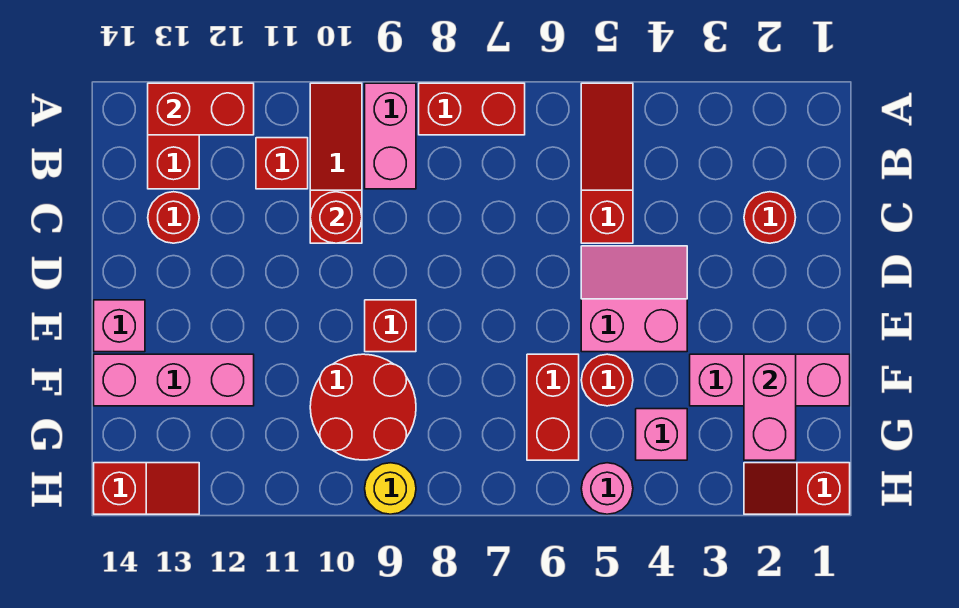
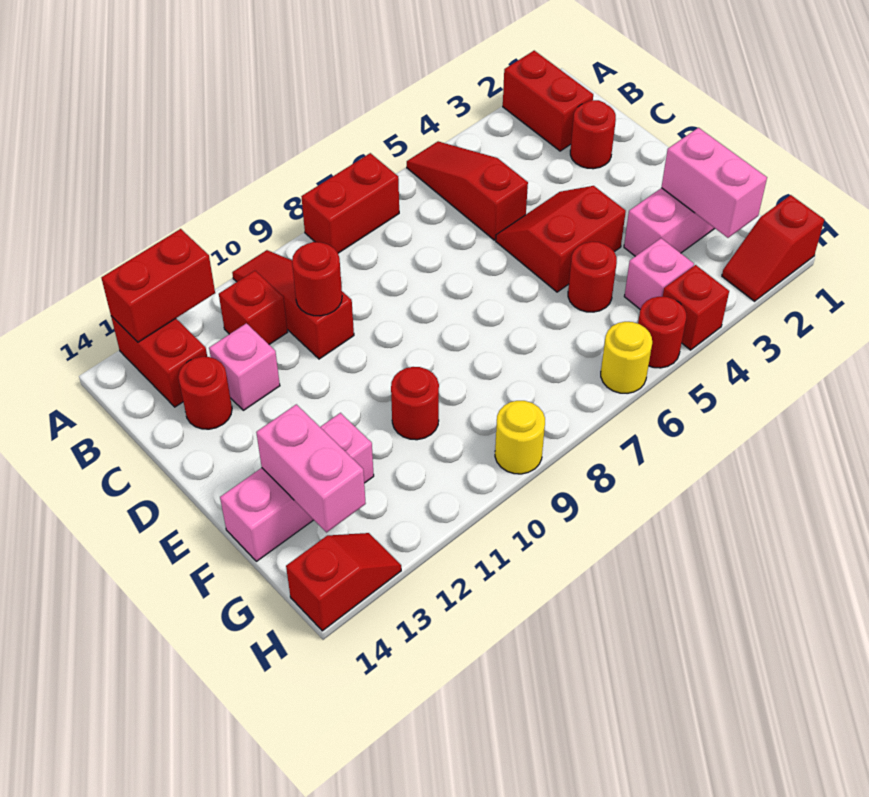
pink 1x2 brick [365,83,416,189] -> pink 1x2 brick moved to [256,404,366,533]
pink 2x2 slope [581,246,687,352] -> red 2x2 slope [496,186,626,292]
red 1x1 brick [365,300,416,352] -> red 1x1 brick moved to [663,265,729,350]
pink 1x1 brick [94,300,145,352] -> pink 1x1 brick moved to [209,323,280,410]
red 1x2 brick [527,354,579,460] -> red 1x2 brick moved to [503,51,593,151]
red 2x2 round brick [310,354,416,460] -> red 1x1 round brick [391,367,439,440]
pink 1x1 round brick [581,463,633,514] -> red 1x1 round brick [638,297,686,368]
none -> yellow 1x1 round brick [601,322,652,393]

